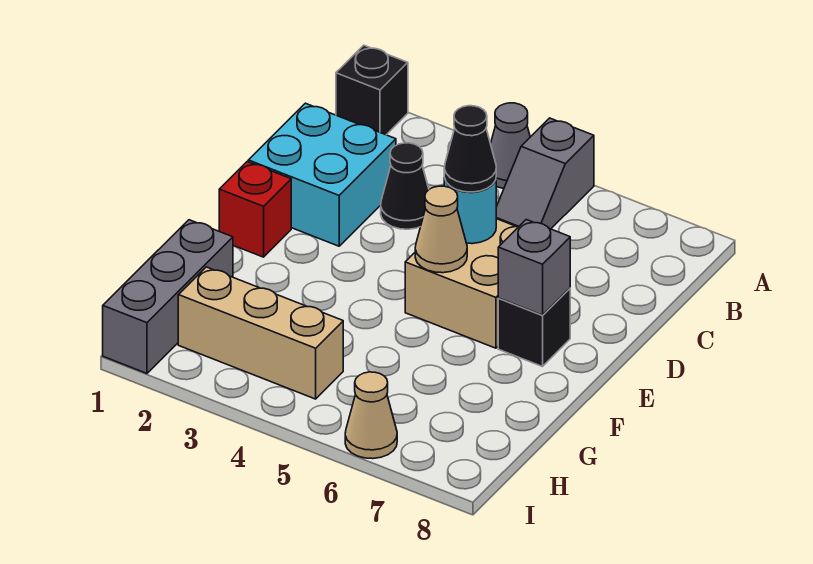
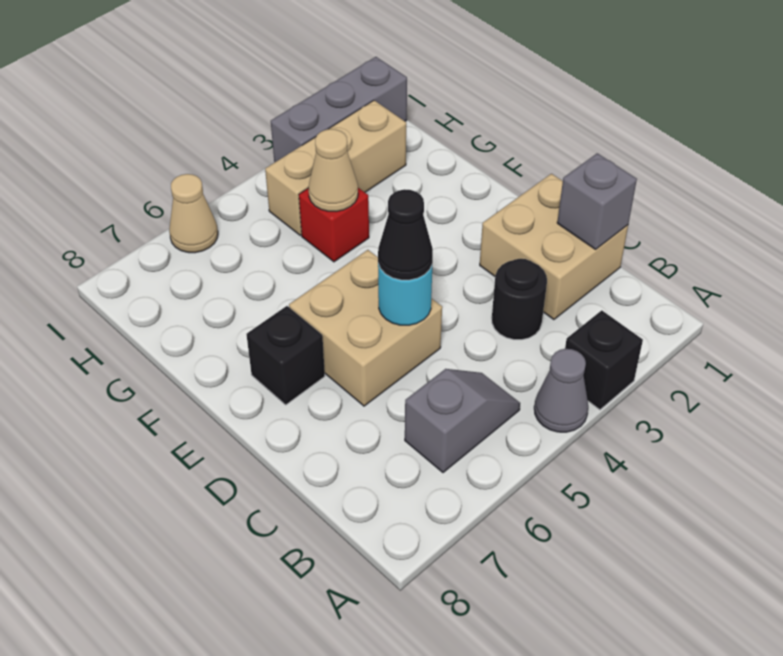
black 1x1 brick [336,45,408,135] -> black 1x1 brick moved to [565,310,643,410]
grey 1x2 slope [496,118,594,229] -> grey 1x2 slope turned to [405,369,520,473]
cyan 2x2 brick [248,103,396,246] -> tan 2x2 brick [480,174,628,320]
black 1x1 cone [381,143,429,229] -> black 1x1 round brick [492,259,547,340]
red 1x1 brick [219,162,291,257] -> red 1x1 brick moved to [299,188,369,262]
tan 1x1 cone [415,186,467,273] -> tan 1x1 cone moved to [309,129,358,211]
grey 1x1 brick [498,220,570,315] -> grey 1x1 brick moved to [557,153,637,249]
grey 1x3 brick [103,220,233,373] -> grey 1x3 brick turned to [271,57,407,163]

